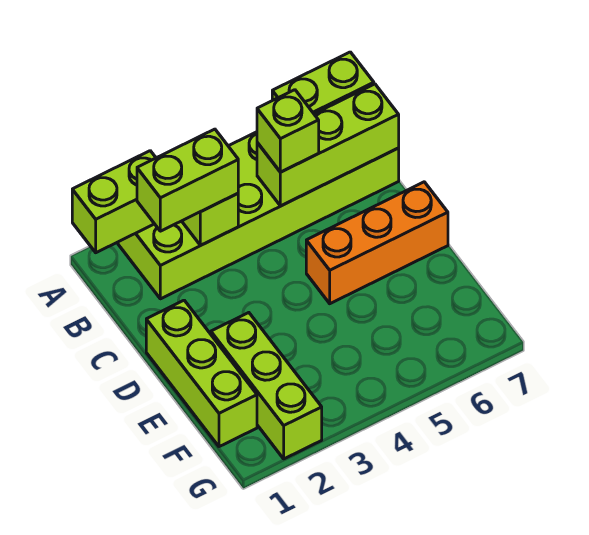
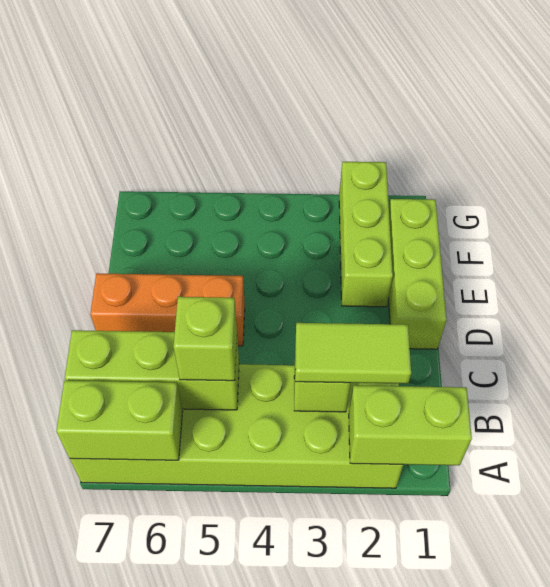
lime 1x2 brick [137,129,238,231] -> lime 1x2 tile [295,323,411,384]

